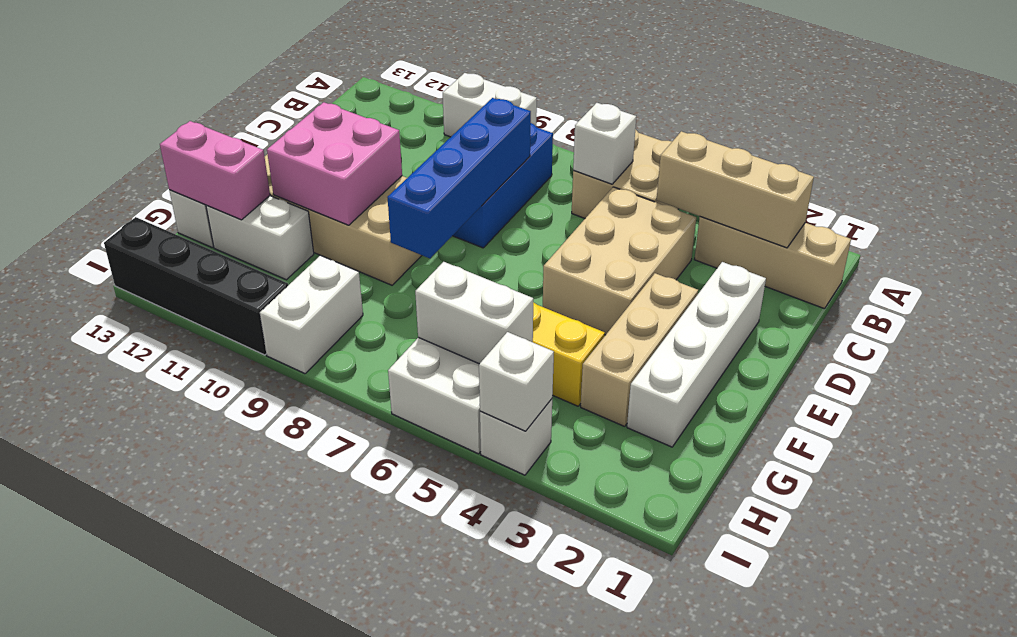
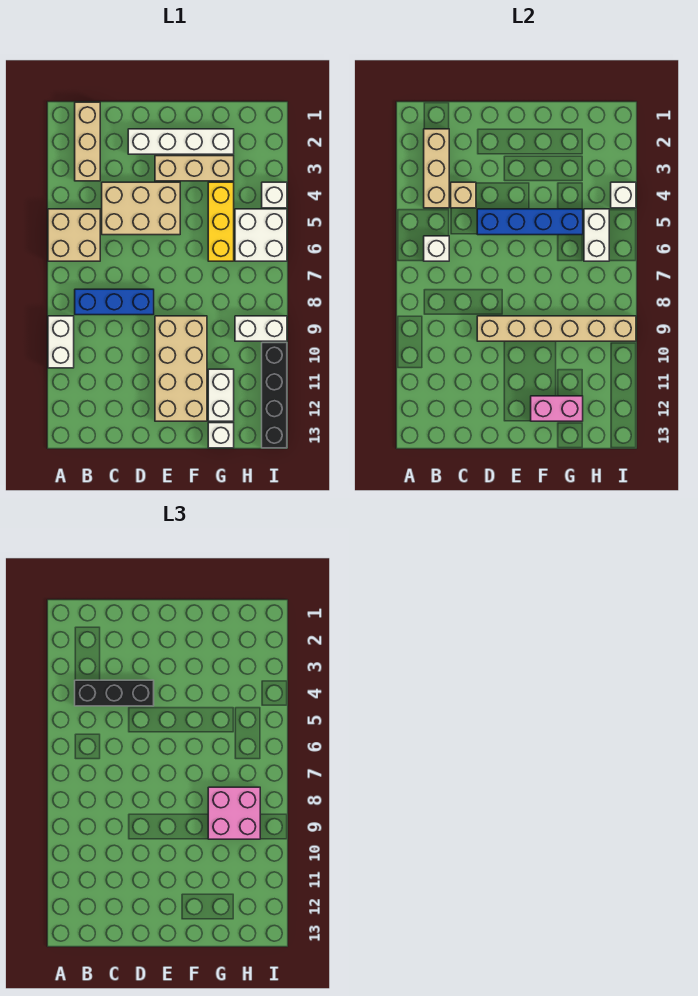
none -> black 1x3 brick [75,680,154,706]
none -> tan 1x1 brick [451,182,476,208]
blue 1x4 brick [387,98,531,258] -> blue 1x4 brick moved to [477,209,583,235]
none -> tan 1x6 brick [477,316,636,341]
pink 2x2 brick [267,102,402,225] -> pink 2x2 brick moved to [208,787,260,839]
pink 1x2 brick [160,121,270,220] -> pink 1x2 brick turned to [531,396,583,421]

